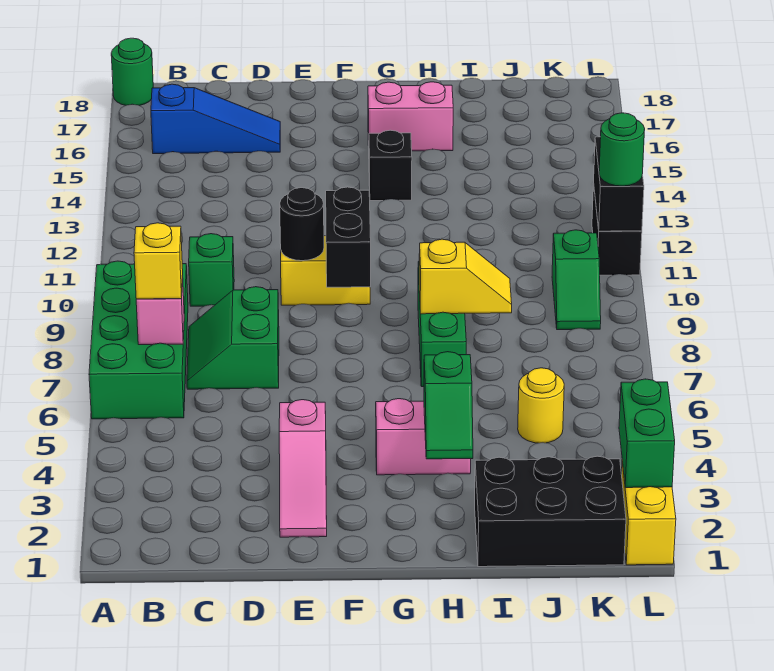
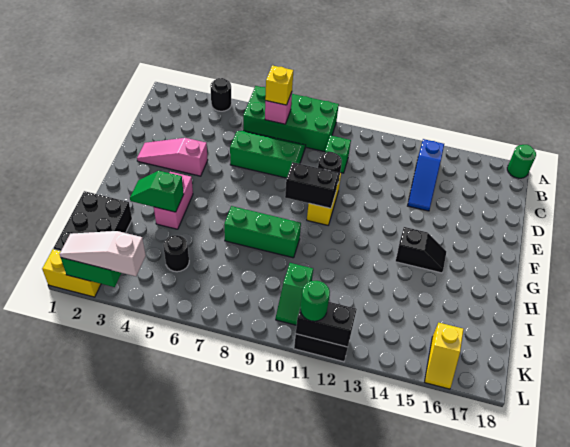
none -> black 1x1 round brick [210,78,232,111]
blue 1x3 slope [151,84,280,154] -> blue 1x3 slope moved to [408,139,444,211]
green 2x2 slope [187,287,279,389] -> green 2x3 slope [230,131,306,178]
pink 1x2 brick [368,82,453,151] -> none
yellow 1x2 slope [419,239,512,314] -> yellow 1x2 slope moved to [425,323,464,389]
yellow 1x1 round brick [518,368,564,443] -> black 1x1 round brick [163,235,189,272]
green 1x2 slope [552,230,601,330] -> green 1x2 slope turned to [276,263,313,325]
none -> white 1x3 slope [60,231,146,276]

